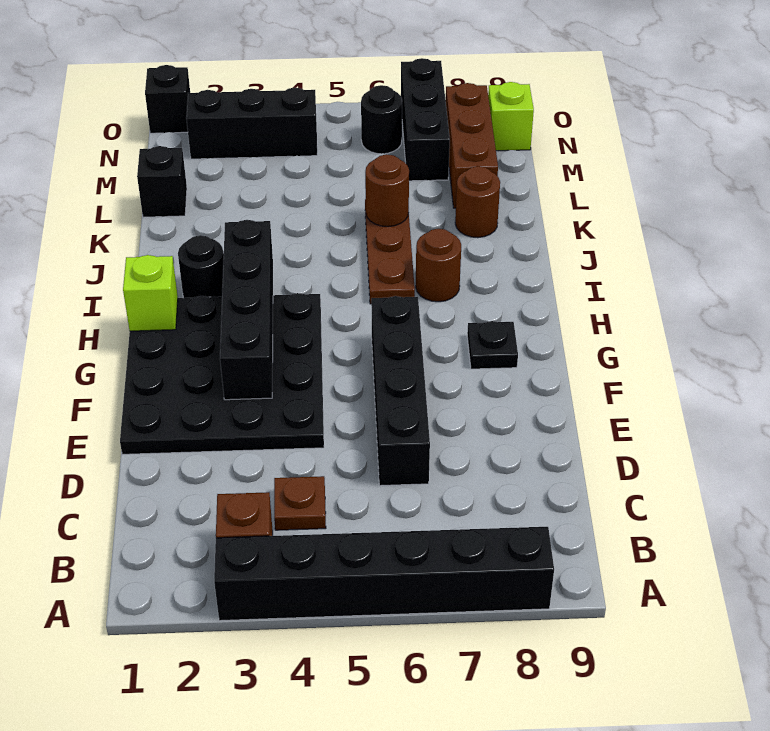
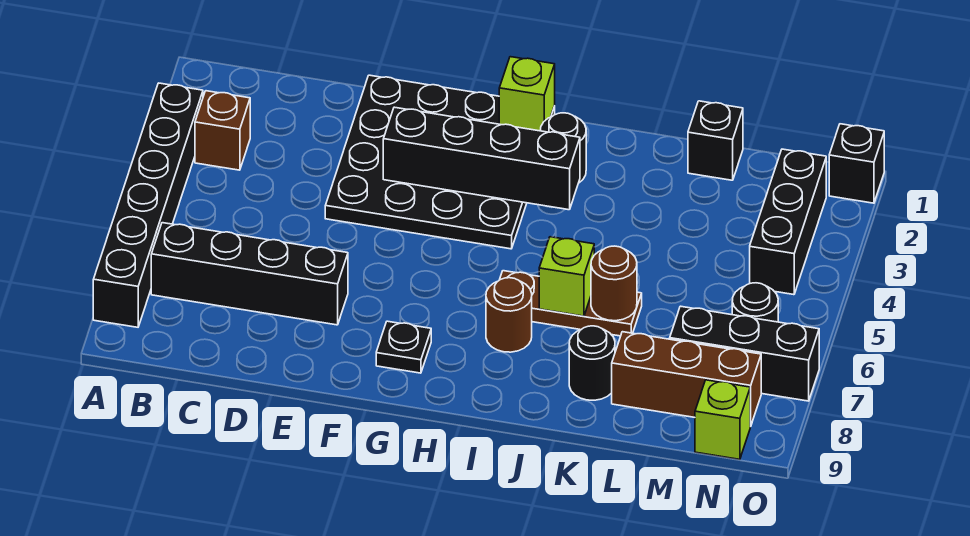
brown 1x1 plate [274,476,326,530] -> none
black 1x4 brick [371,296,430,486] -> black 1x4 brick moved to [151,223,348,325]
none -> lime 1x1 brick [539,237,594,316]
brown 1x1 round brick [455,166,500,238] -> black 1x1 round brick [569,326,615,400]

